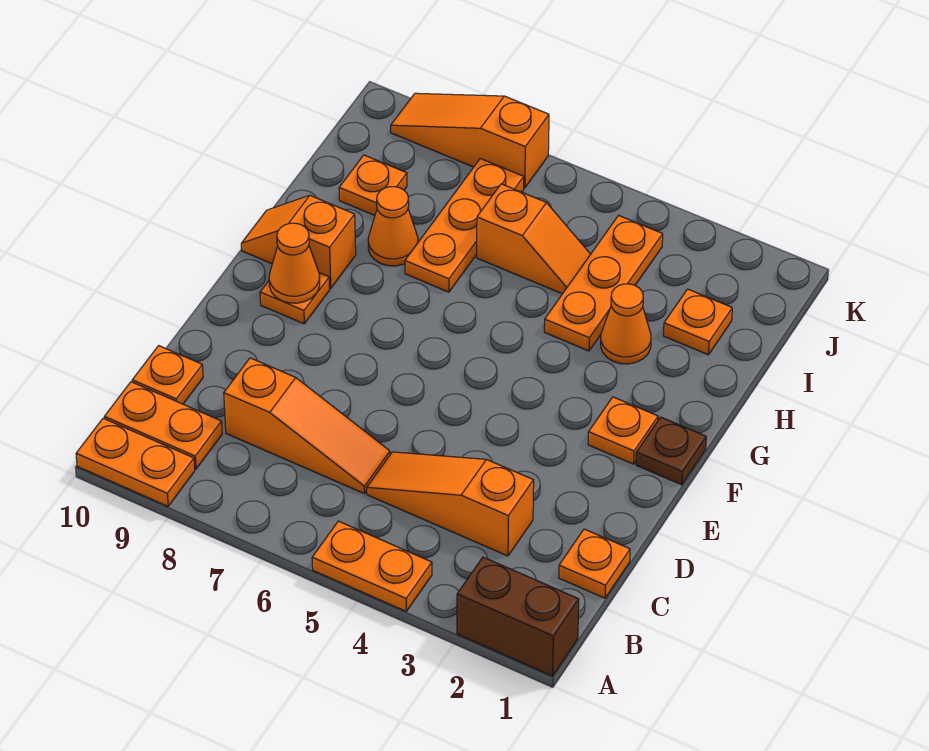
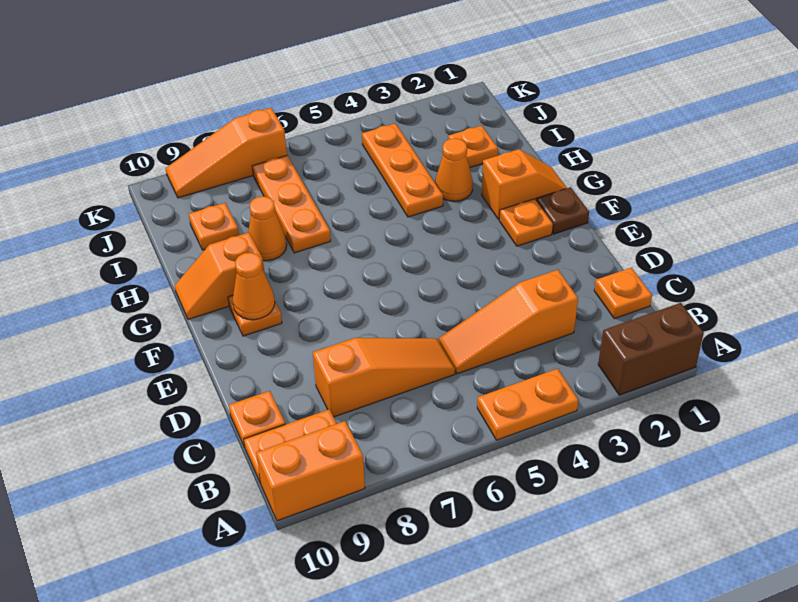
orange 1x2 plate [76,418,195,506] -> orange 1x2 brick [256,421,365,521]
orange 1x2 slope [477,184,591,294] -> orange 1x2 slope moved to [482,149,567,220]

